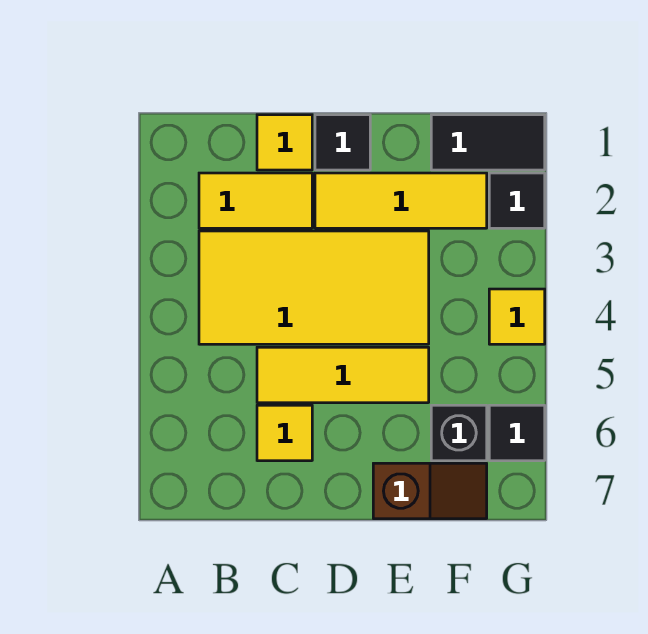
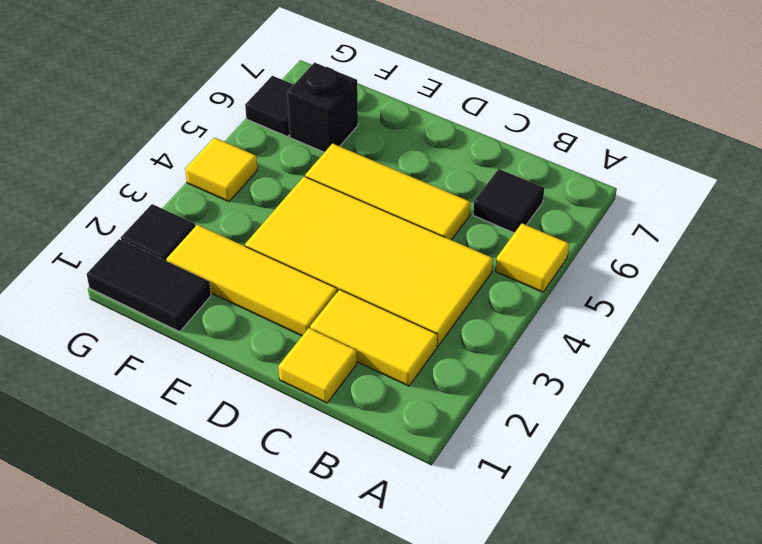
yellow 1x1 tile [257,405,312,461] -> yellow 1x1 tile moved to [496,224,569,292]
black 1x1 tile [315,115,370,170] -> black 1x1 tile moved to [473,169,544,233]
brown 1x2 slope [373,463,487,519] -> none

